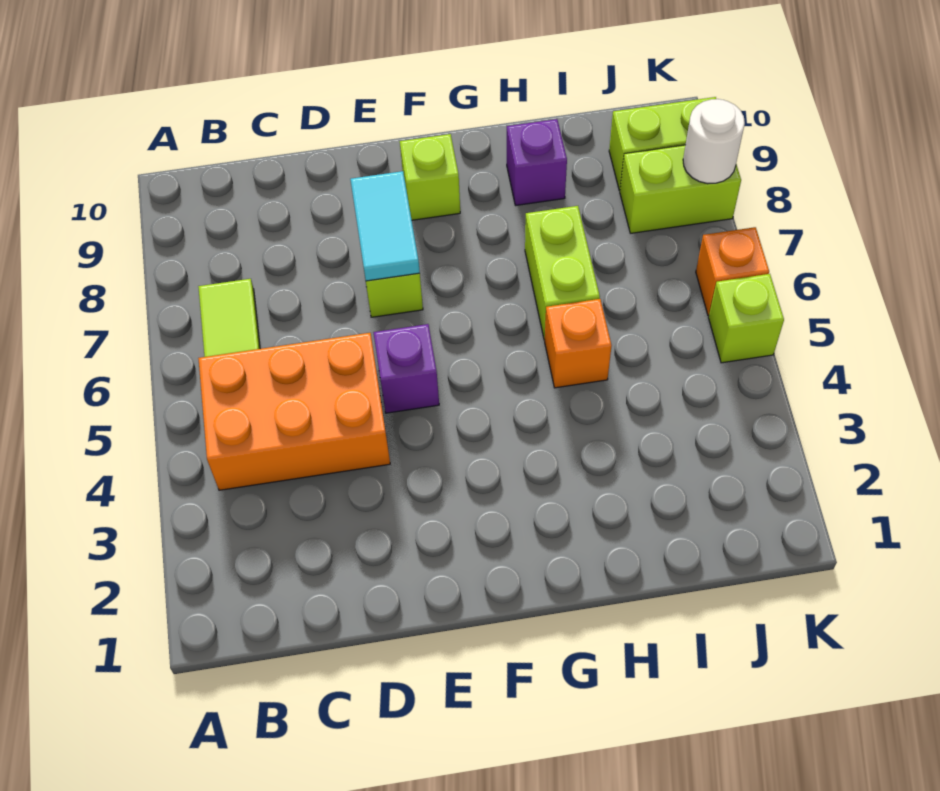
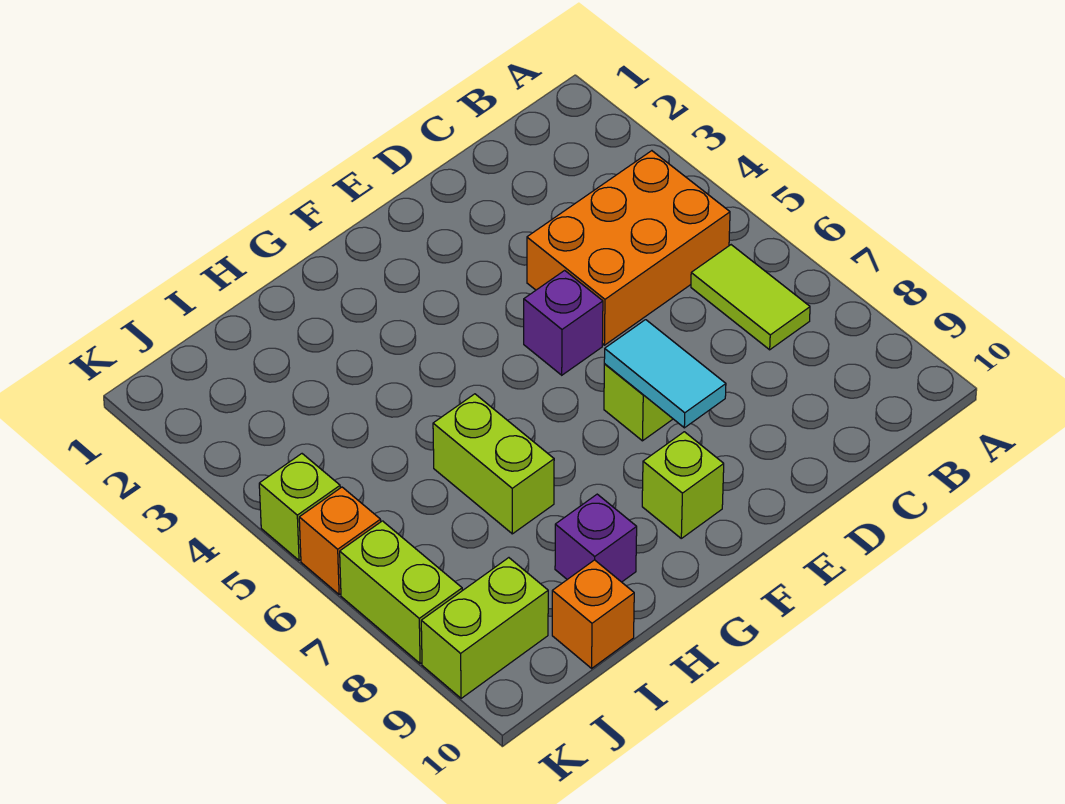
orange 1x1 brick [545,299,612,388] -> orange 1x1 brick moved to [552,560,634,668]
lime 1x2 brick [620,145,741,233] -> lime 1x2 brick turned to [340,521,462,664]
white 1x1 round brick [683,99,745,184] -> none

